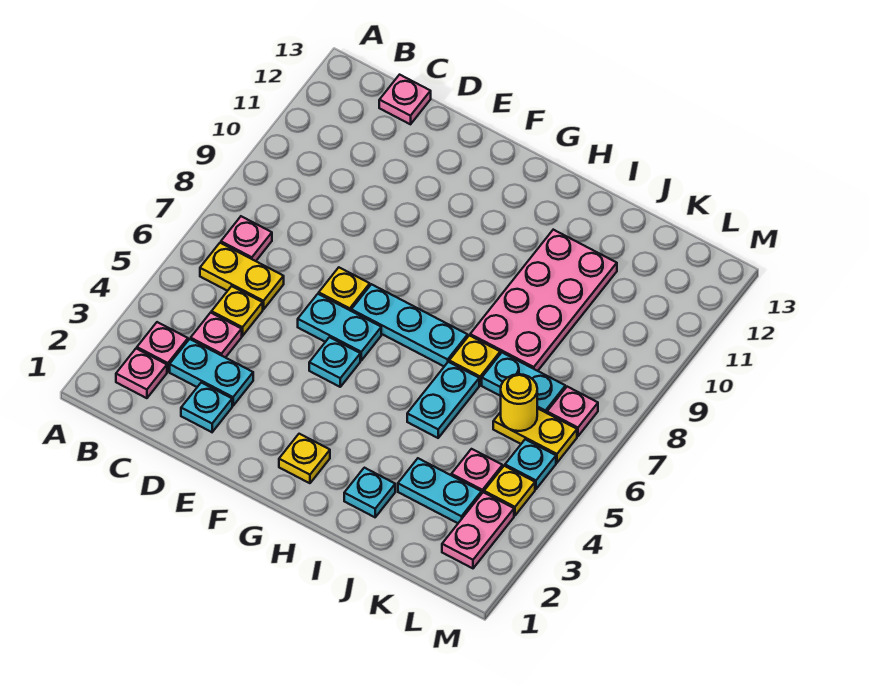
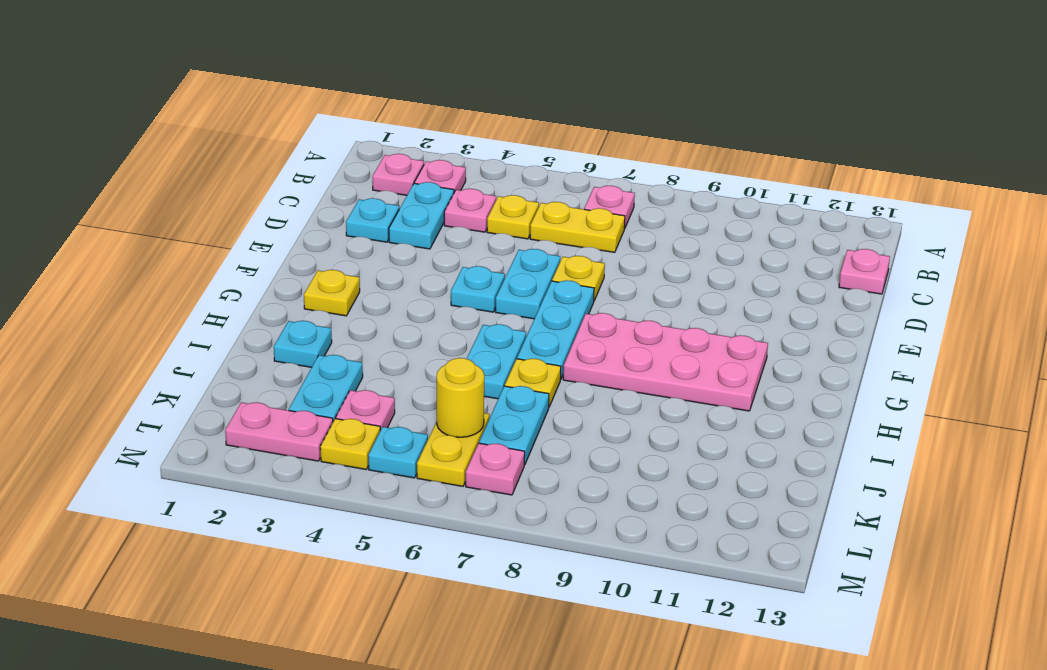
yellow 1x2 plate [200,243,284,310] -> yellow 1x2 plate turned to [530,202,625,252]
cyan 1x2 plate [407,362,479,438] -> cyan 1x2 plate turned to [467,324,526,399]
pink 2x4 plate [470,230,617,371] -> pink 2x4 plate moved to [563,313,768,411]

